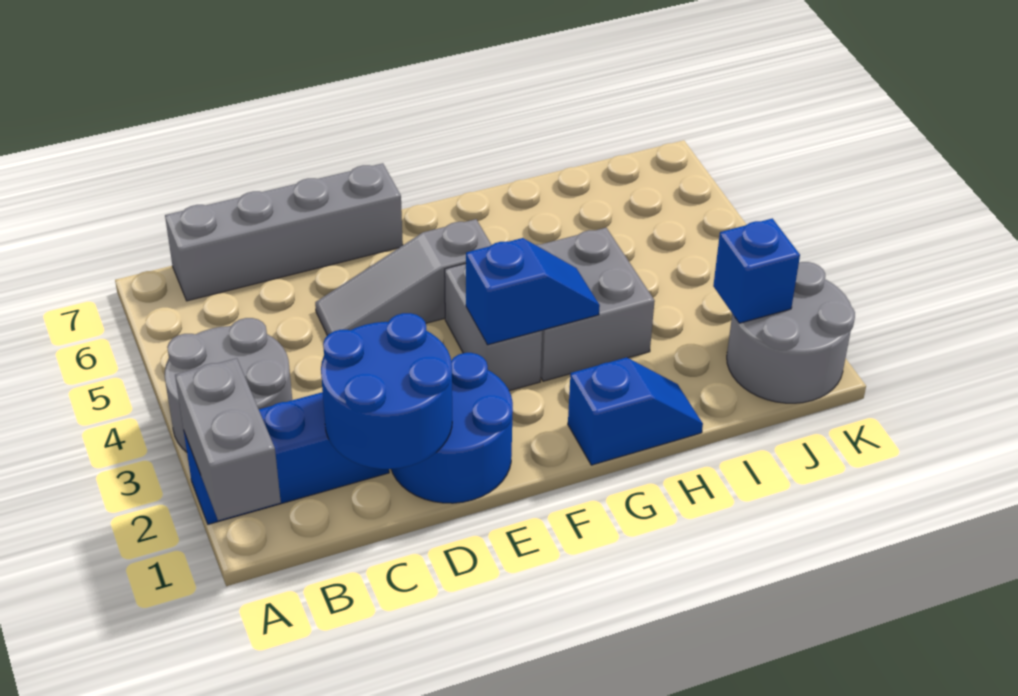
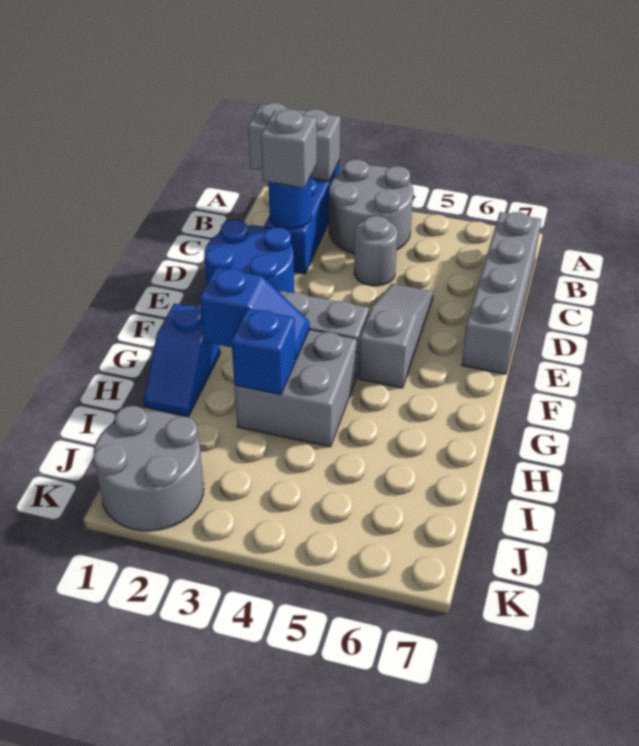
blue 2x2 round brick [321,313,452,469] -> blue 1x1 round brick [268,176,312,229]
none -> grey 1x1 brick [261,110,317,188]
none -> grey 1x1 round brick [354,216,398,286]
blue 1x2 slope [466,238,600,345] -> blue 1x2 slope turned to [200,267,310,360]
blue 1x1 brick [713,218,800,323] -> blue 1x1 brick moved to [231,308,295,395]

